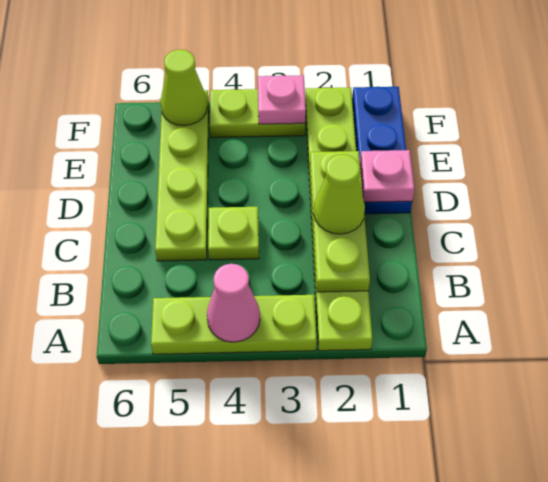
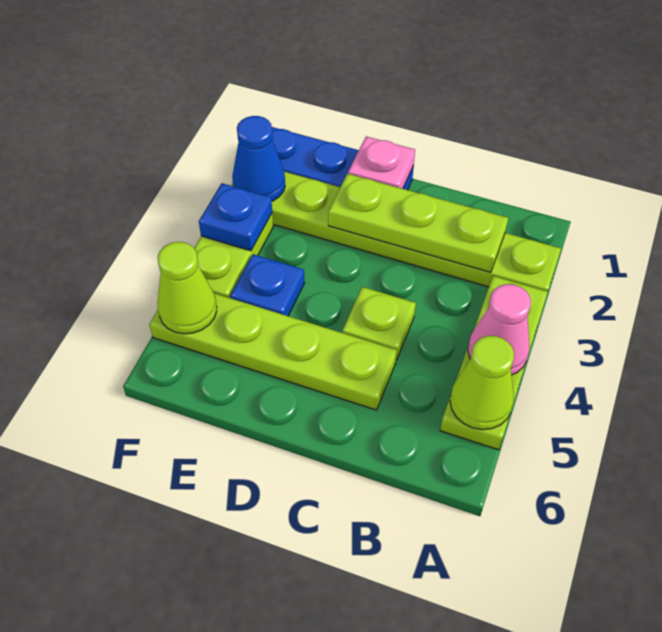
lime 1x1 cone [314,155,365,234] -> lime 1x1 cone moved to [450,336,514,430]
none -> blue 1x1 plate [230,254,305,316]
none -> blue 1x1 cone [232,116,285,201]
pink 1x1 plate [258,75,306,124] -> blue 1x1 plate [199,183,272,251]

